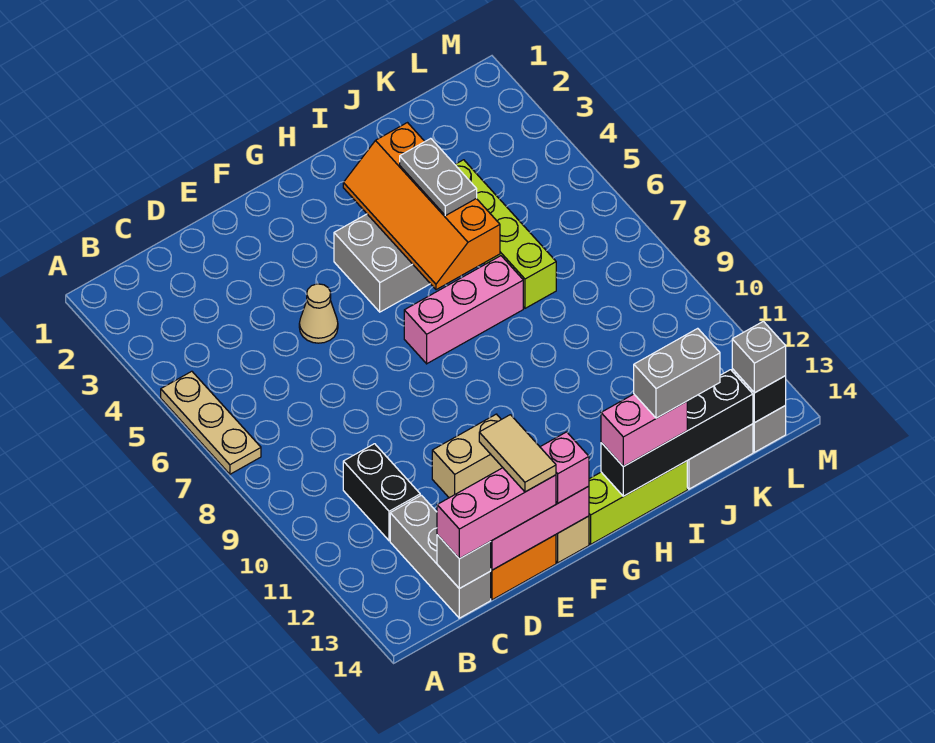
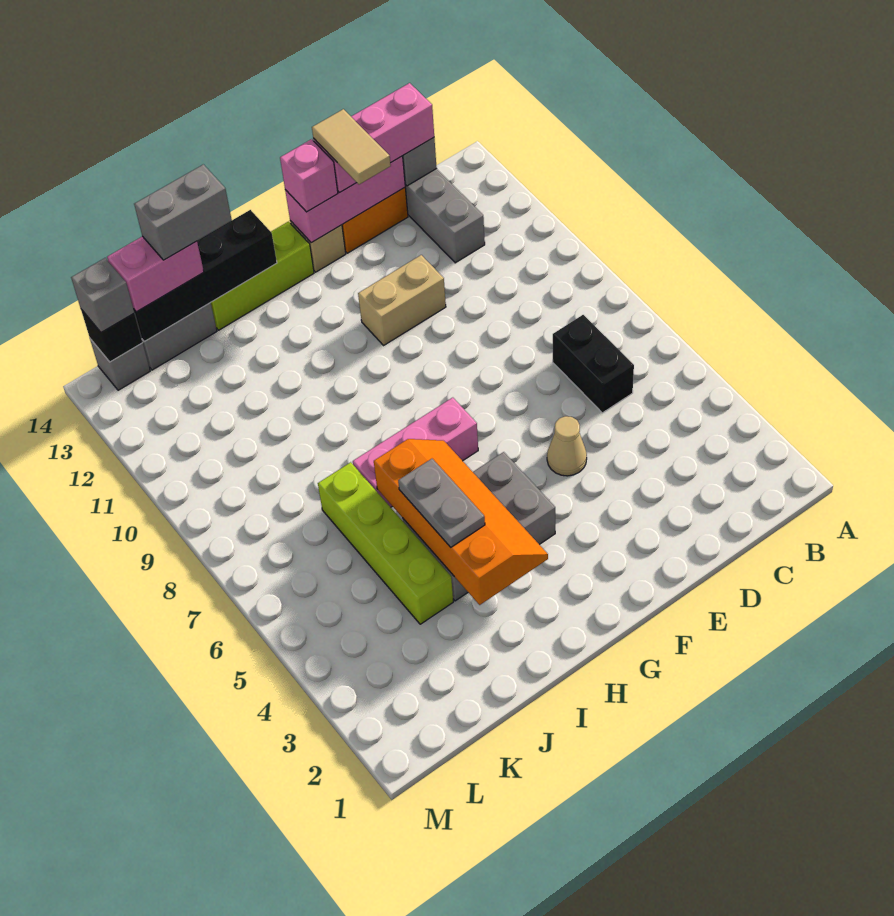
tan 1x3 plate [161,371,261,474] -> none
black 1x2 brick [343,444,420,541] -> black 1x2 brick moved to [553,315,634,413]
pink 1x2 brick [601,394,687,467] -> pink 1x2 brick moved to [107,236,204,312]

